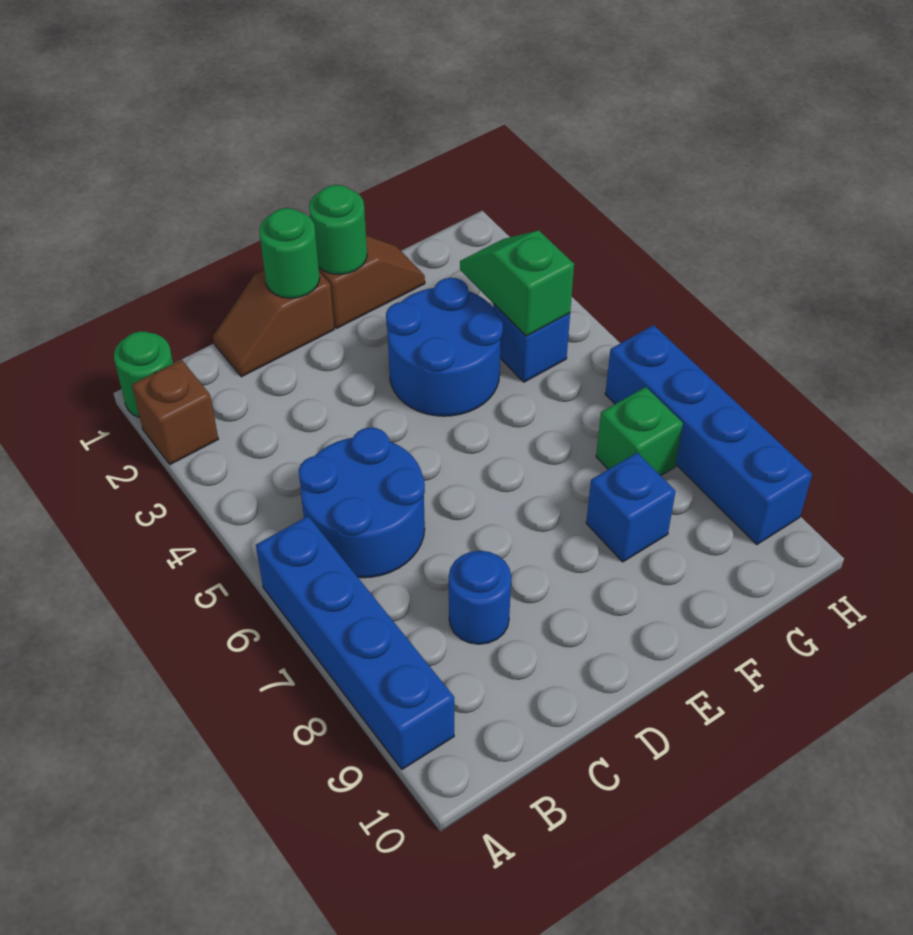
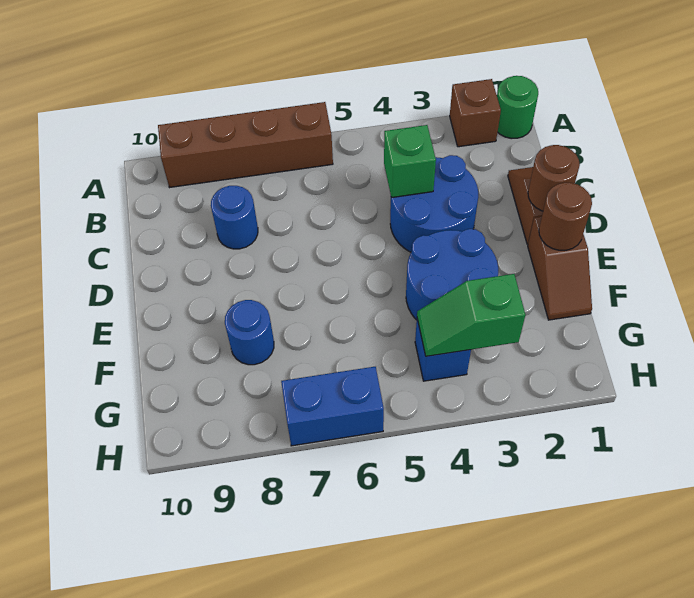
blue 1x4 brick [256,516,454,769] -> brown 1x4 brick [158,102,333,188]
blue 2x2 round brick [299,428,425,578] -> blue 2x2 round brick moved to [390,155,478,252]
green 1x1 round brick [259,208,320,298] -> brown 1x1 round brick [528,145,580,211]
green 1x1 round brick [309,185,367,274] -> brown 1x1 round brick [539,183,592,250]
blue 1x1 brick [586,452,676,562] -> blue 1x1 round brick [225,300,274,365]
green 1x2 slope [460,231,574,336] -> green 1x2 slope turned to [417,274,525,356]
green 1x1 brick [596,387,683,476] -> green 1x1 brick moved to [384,125,436,198]
blue 1x4 brick [605,325,812,545] -> blue 1x2 brick [281,367,384,446]

